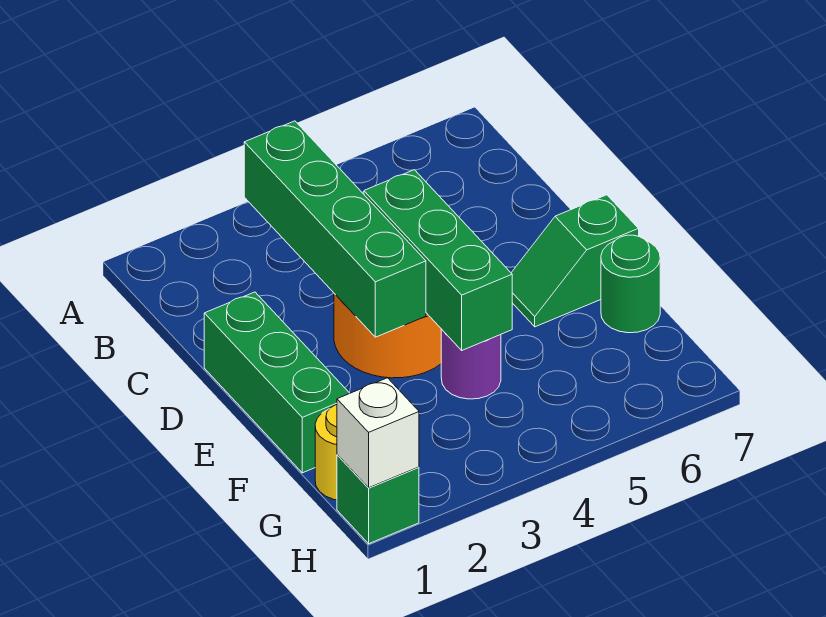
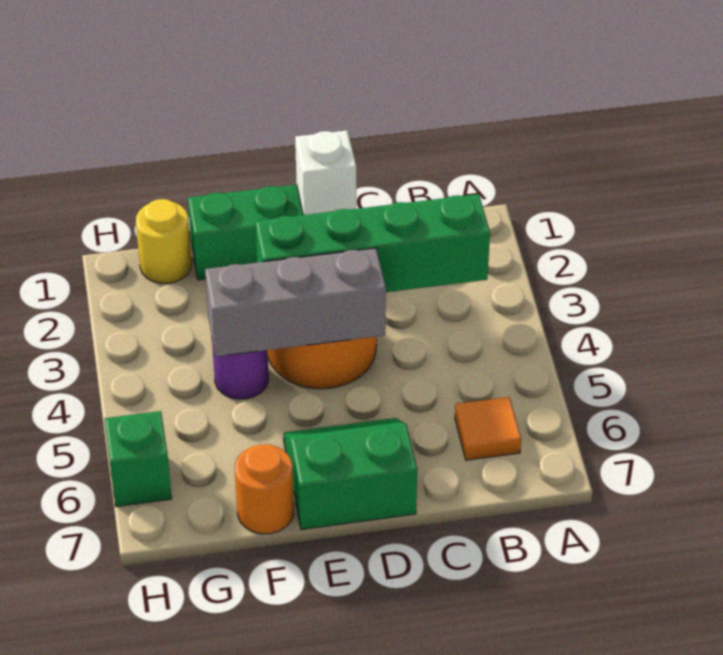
none -> orange 1x1 tile [455,397,521,460]
green 1x3 brick [364,170,512,350] -> grey 1x3 brick [205,248,386,357]
green 1x2 slope [511,195,639,327] -> green 2x2 slope [284,418,417,529]
green 1x1 round brick [601,235,660,333] -> orange 1x1 round brick [235,444,294,534]
green 1x1 brick [337,455,419,544] -> green 1x1 brick moved to [105,411,172,507]
white 1x1 brick [337,378,419,488] -> white 1x1 brick moved to [295,130,356,215]

